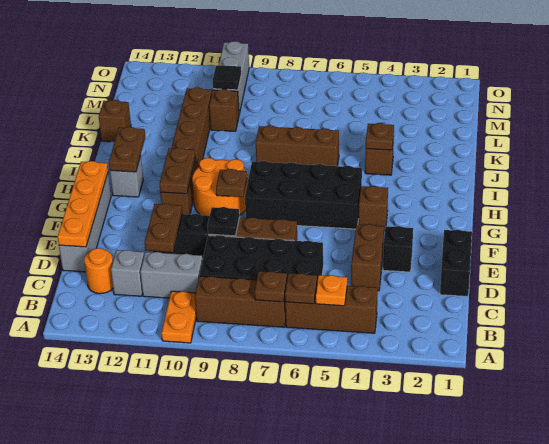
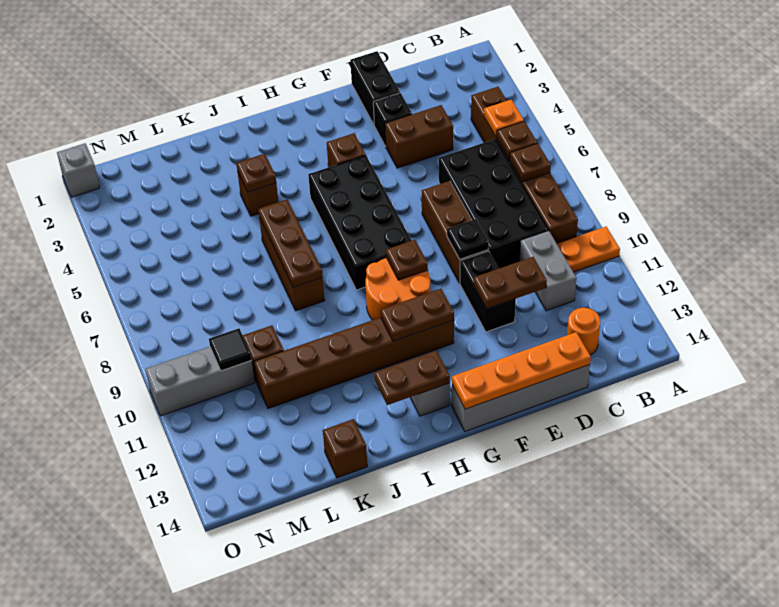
grey 1x1 brick [111,250,144,296] -> grey 1x1 brick moved to [57,143,100,197]
black 1x2 brick [440,230,472,297] -> black 1x2 brick turned to [350,51,400,124]
none -> brown 1x3 plate [258,199,323,287]

